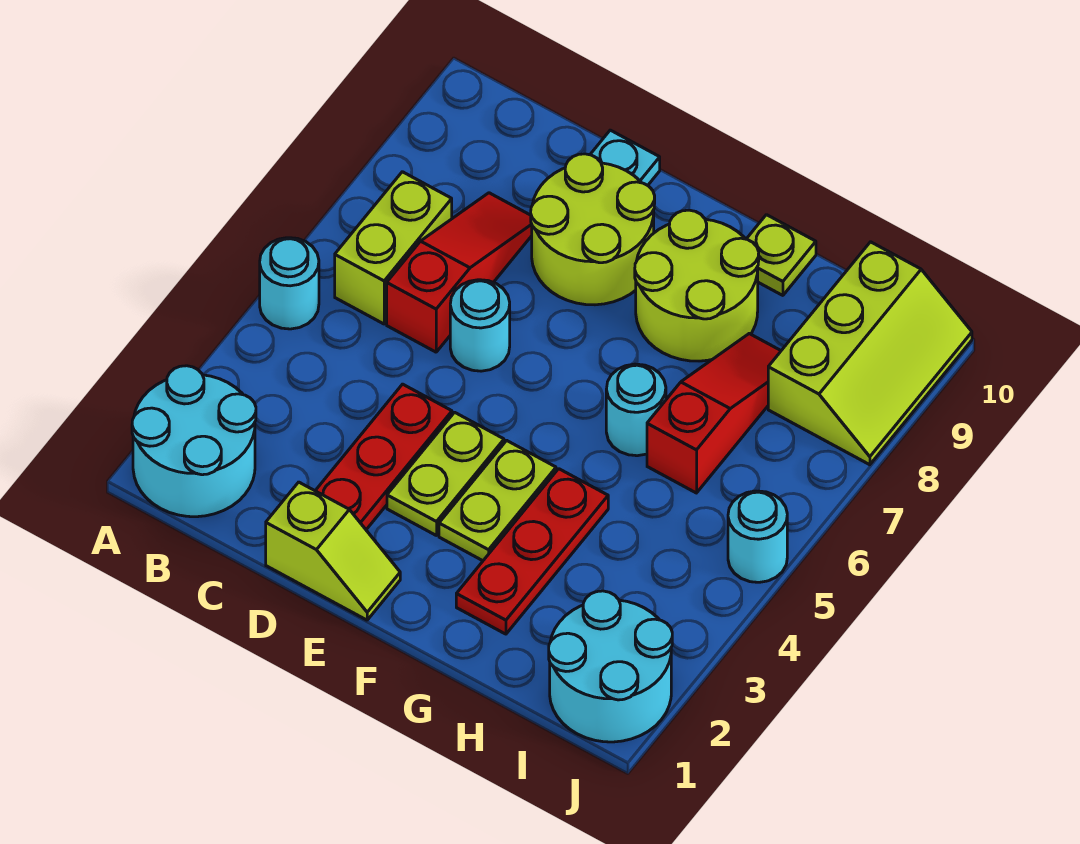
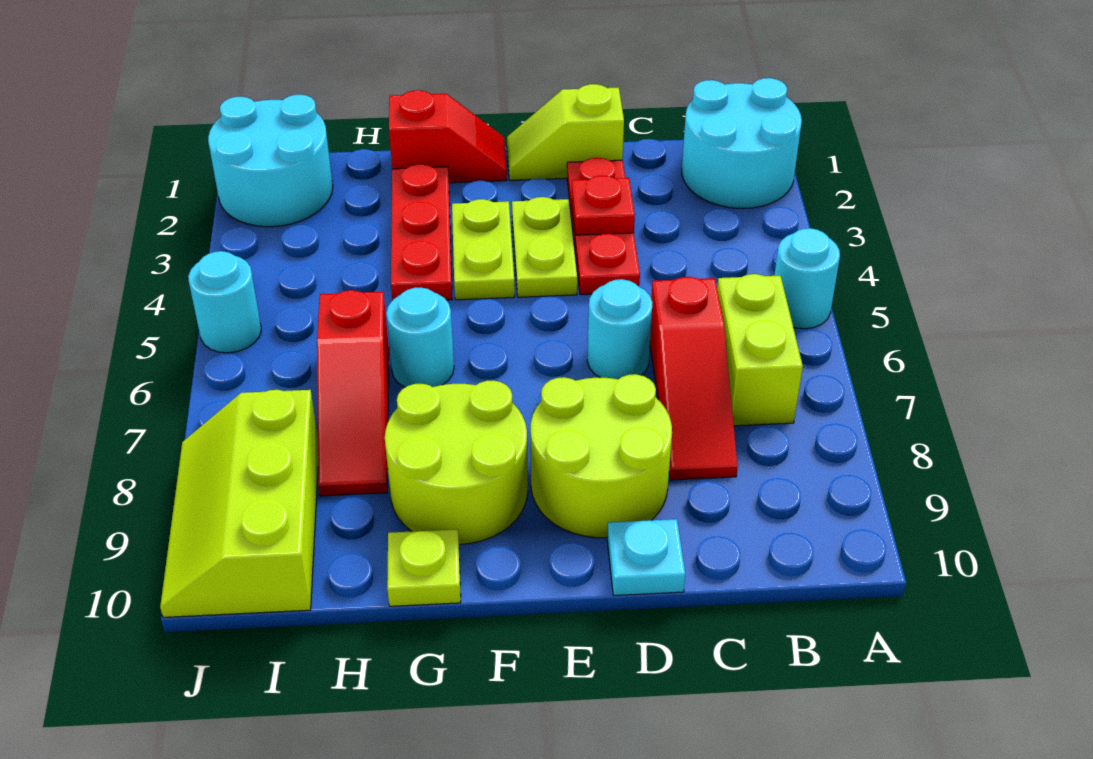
none -> red 1x1 plate [572,176,635,235]
none -> red 1x2 slope [389,90,507,183]

